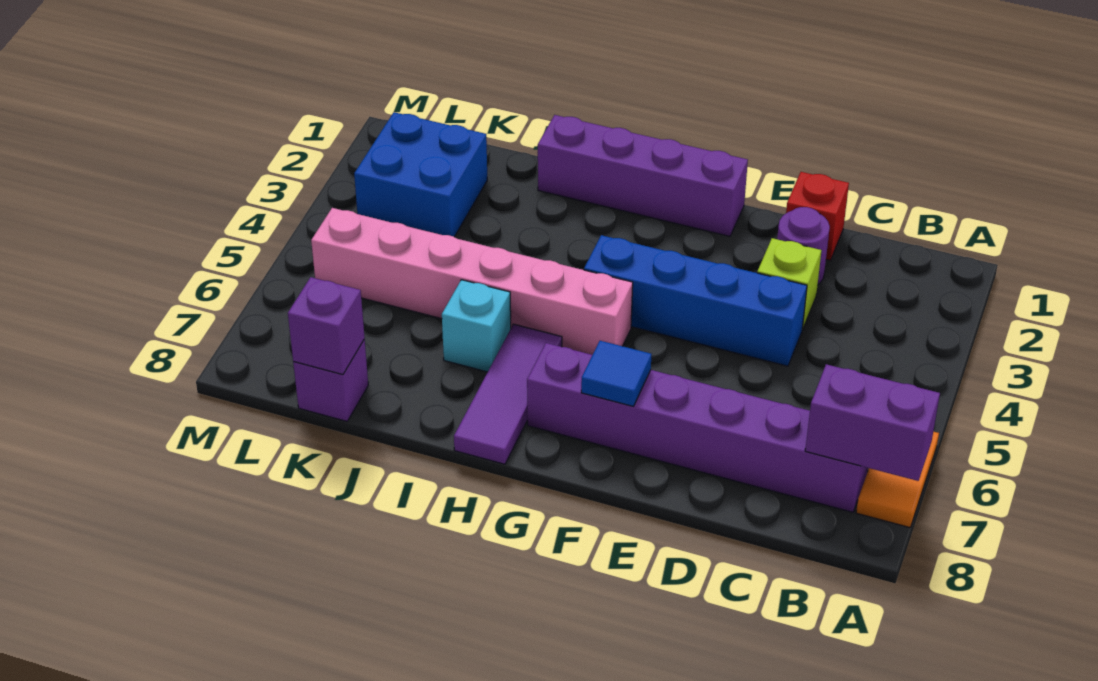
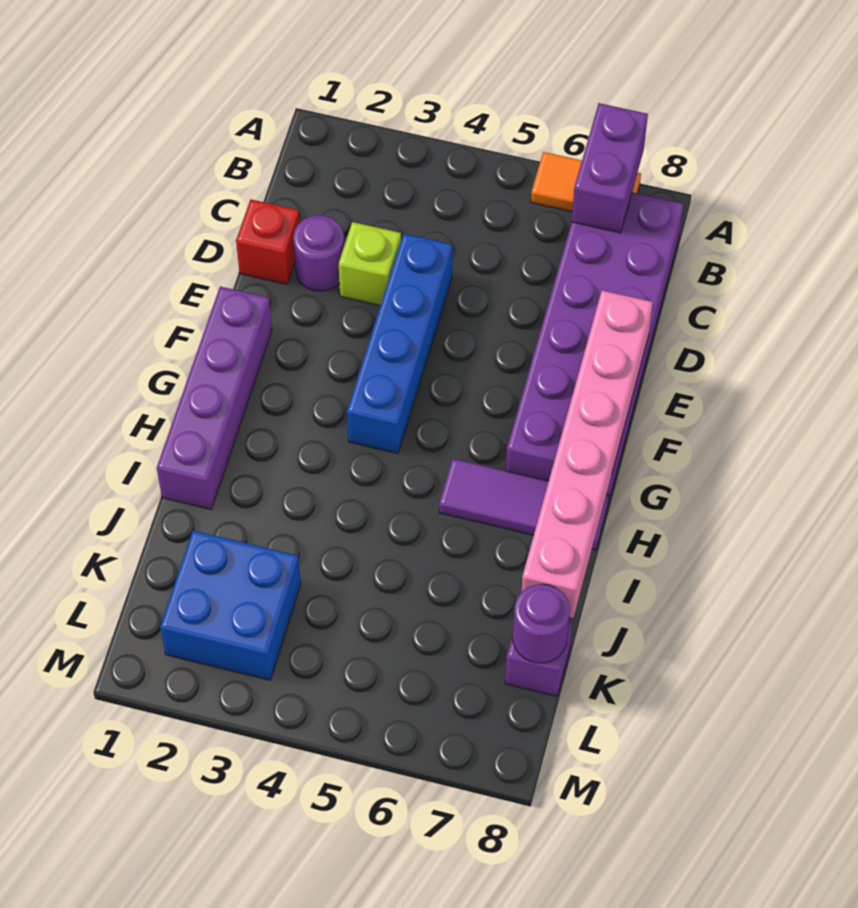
purple 1x6 brick [527,343,868,512] -> purple 2x6 brick [506,192,683,500]
blue 1x1 tile [581,341,651,406] -> none
pink 1x6 brick [311,208,633,355] -> pink 1x6 brick moved to [522,291,653,618]
cyan 1x1 brick [442,280,511,372] -> none
purple 1x1 brick [288,277,365,375] -> purple 1x1 round brick [513,584,570,663]

